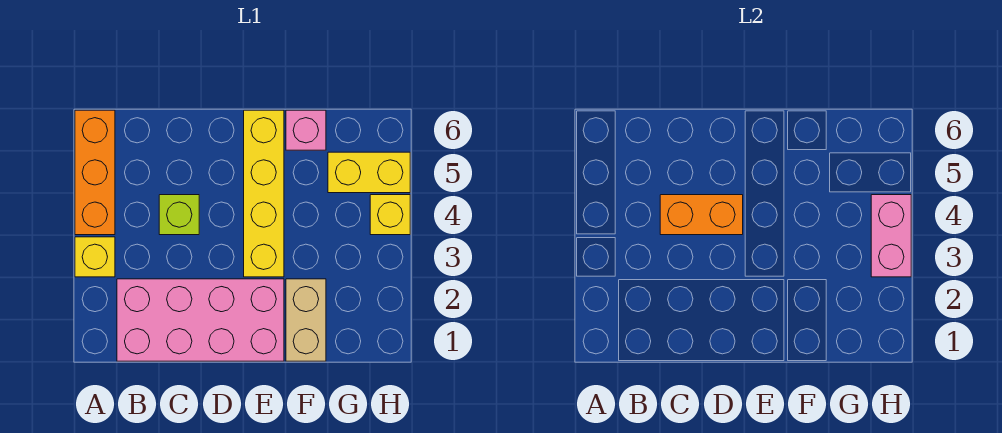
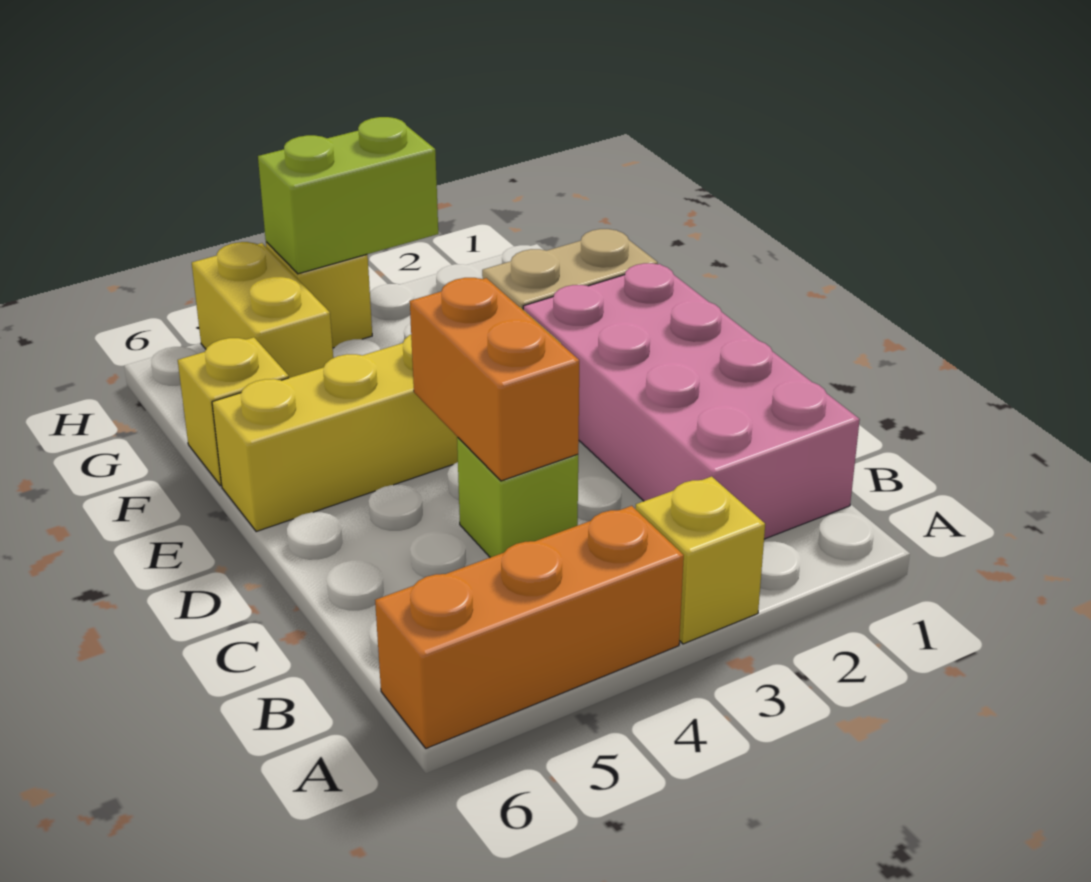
pink 1x1 brick [286,110,326,150] -> yellow 1x1 brick [178,337,289,486]
pink 1x2 brick [871,195,911,277] -> lime 1x2 brick [258,117,438,274]

